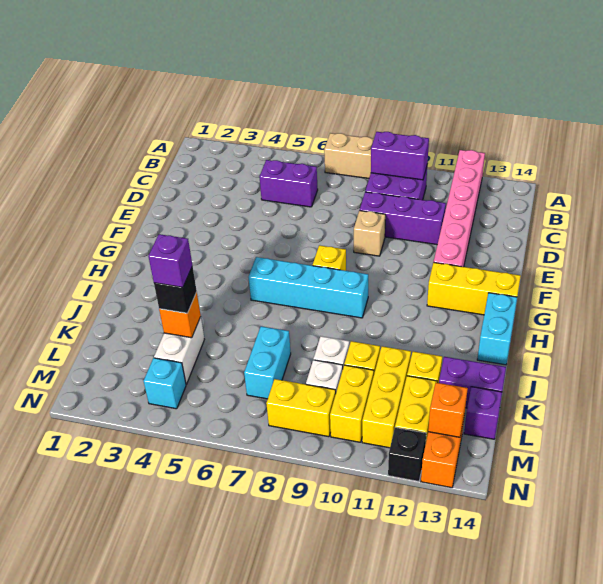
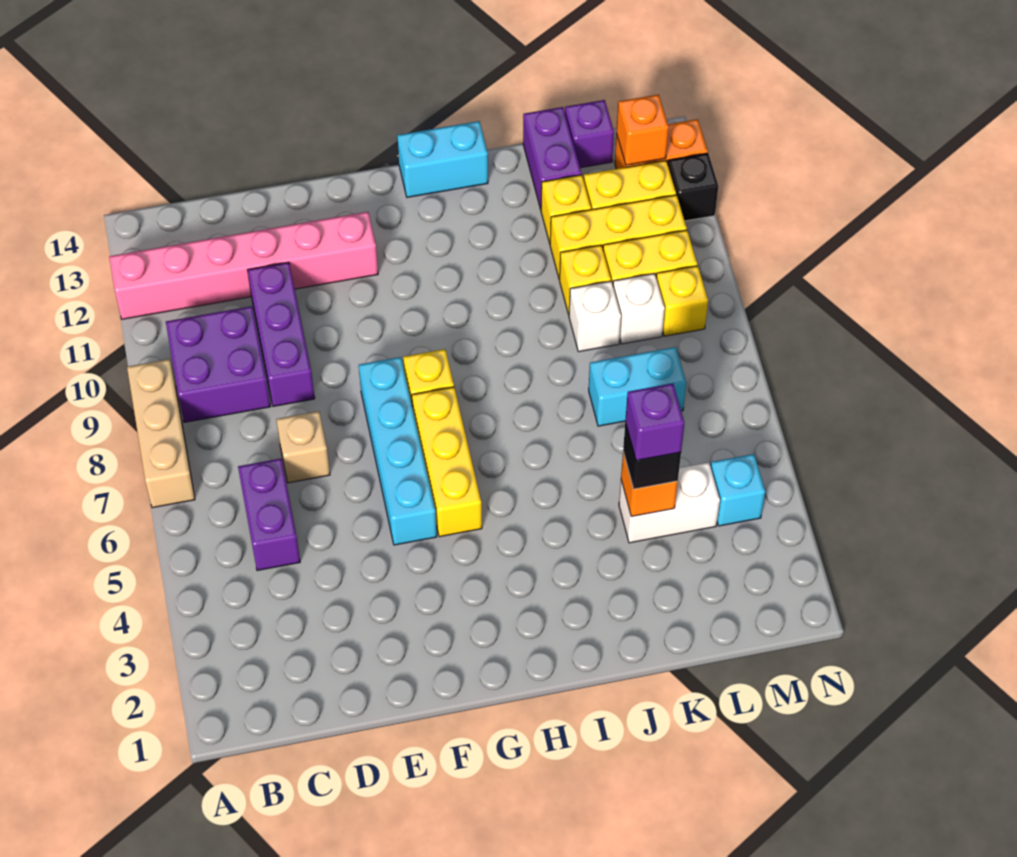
purple 1x2 brick [371,132,429,180] -> none
tan 1x1 brick [354,211,385,256] -> tan 1x1 brick moved to [276,411,330,483]
yellow 1x3 brick [427,262,521,315] -> yellow 1x3 brick moved to [412,387,482,537]
cyan 1x4 brick [248,257,368,318] -> cyan 1x4 brick moved to [359,357,437,545]
yellow 1x2 brick [266,379,336,437] -> yellow 1x1 brick [656,266,708,336]

